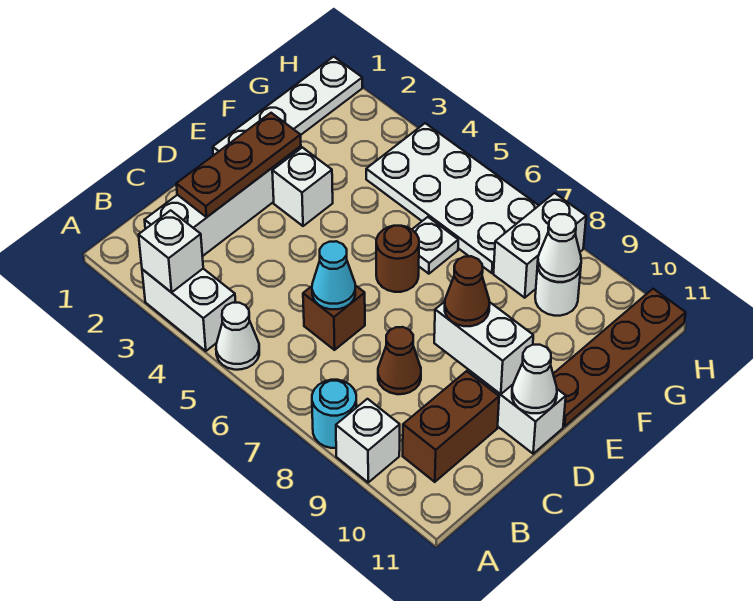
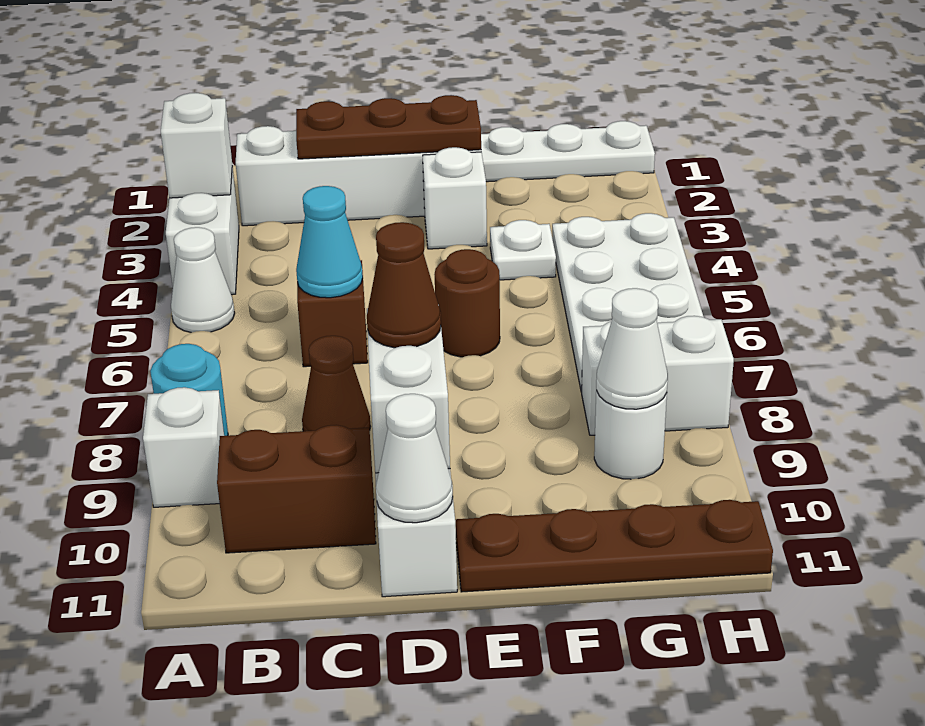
white 1x1 plate [412,217,458,274] -> white 1x1 plate moved to [490,220,556,280]

